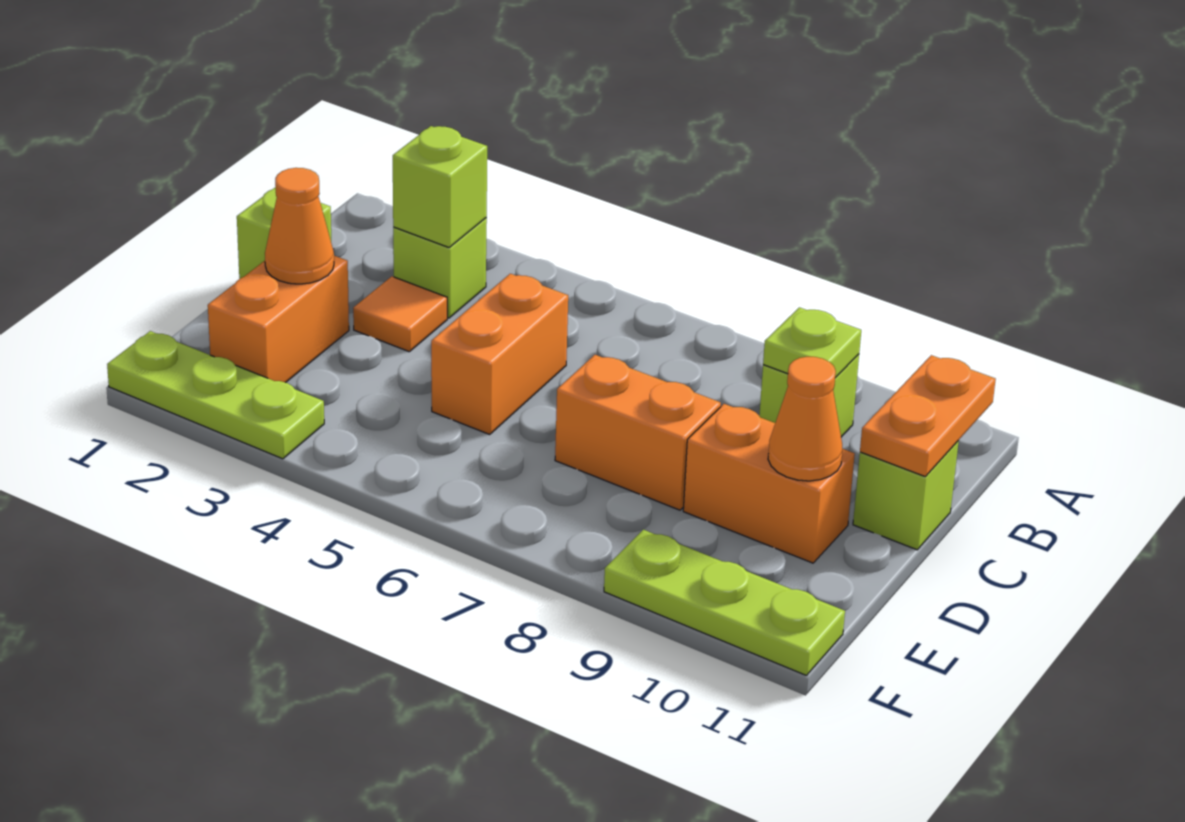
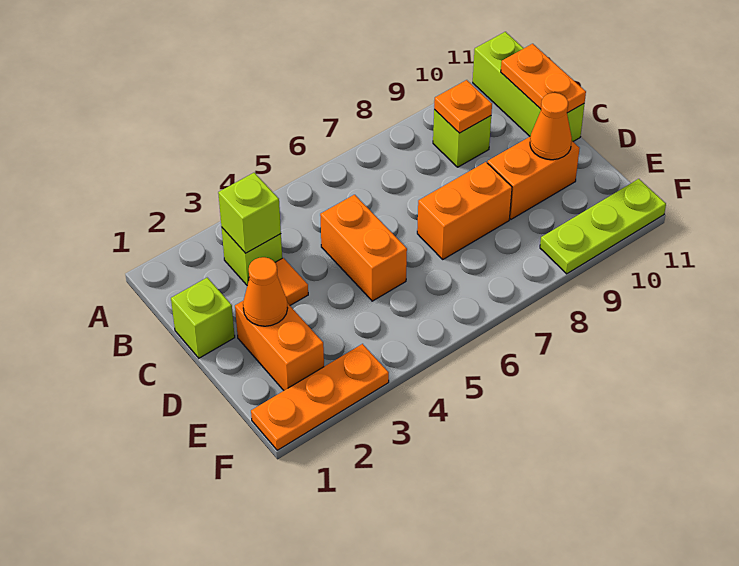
lime 1x1 plate [763,307,861,378] -> orange 1x1 plate [434,80,492,133]
lime 1x1 brick [853,441,959,550] -> lime 1x3 brick [473,32,584,141]
lime 1x3 plate [107,331,324,459] -> orange 1x3 plate [251,344,389,450]

